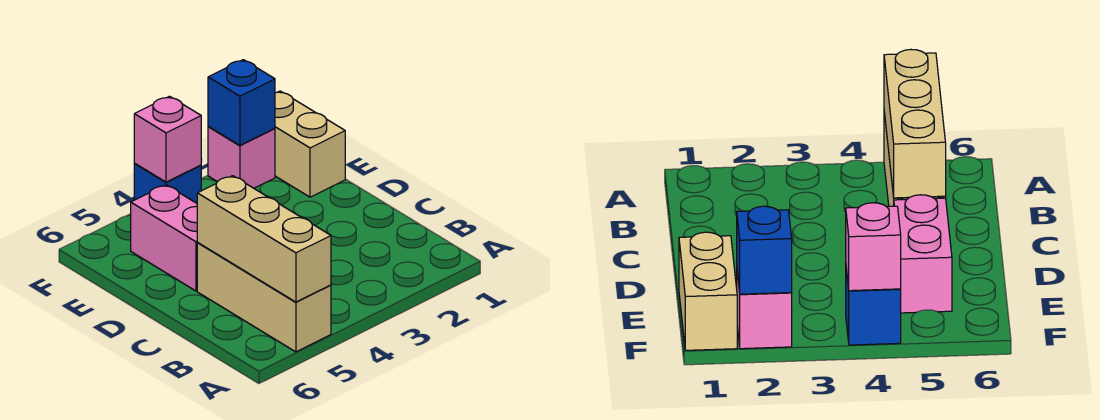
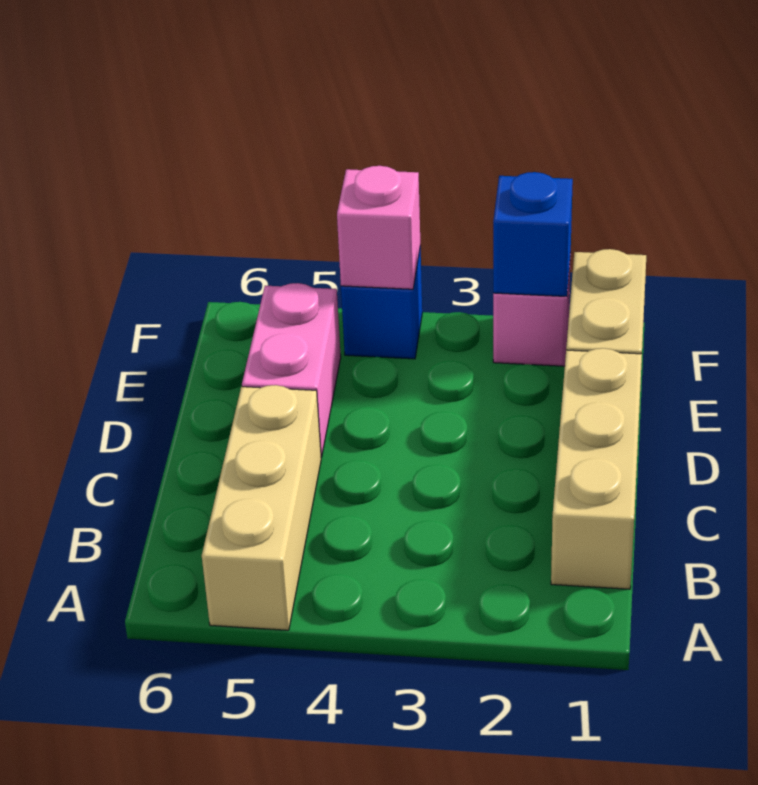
tan 1x3 brick [197,176,331,302] -> tan 1x3 brick moved to [551,348,642,589]

